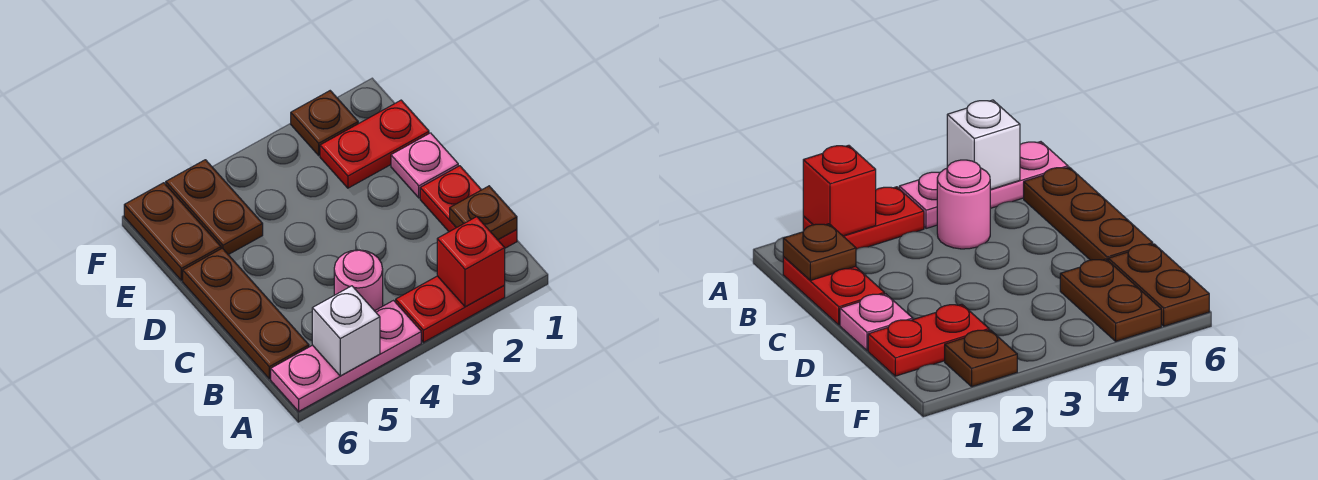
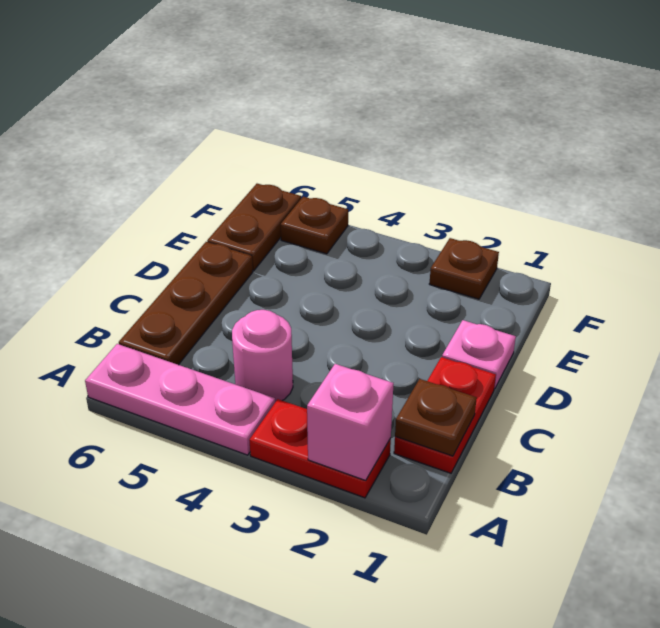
red 1x1 brick [437,217,505,307] -> pink 1x1 brick [307,364,394,480]
white 1x1 brick [312,286,380,376] -> none
red 1x2 plate [320,100,429,188] -> none
brown 1x2 plate [166,160,263,255] -> brown 1x1 plate [281,197,348,254]

